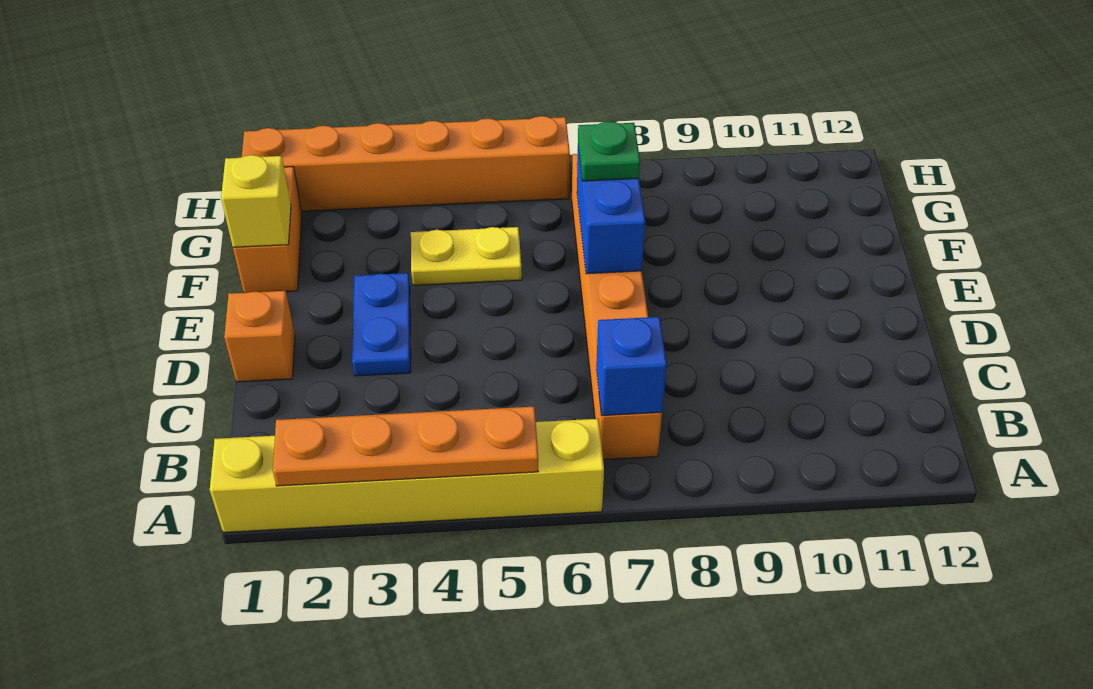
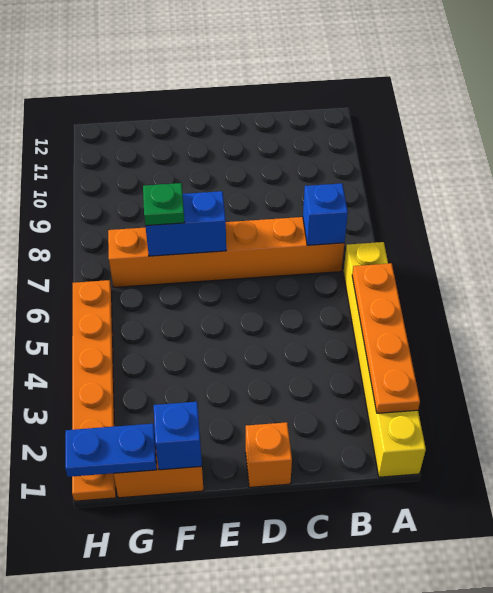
blue 1x2 plate [352,273,411,376] -> blue 1x2 plate moved to [65,424,157,477]
yellow 1x1 brick [221,155,291,247] -> blue 1x1 brick [154,402,202,470]
yellow 1x2 plate [411,227,522,285] -> none
orange 1x6 brick [242,116,570,211] -> orange 1x6 plate [72,280,116,501]

